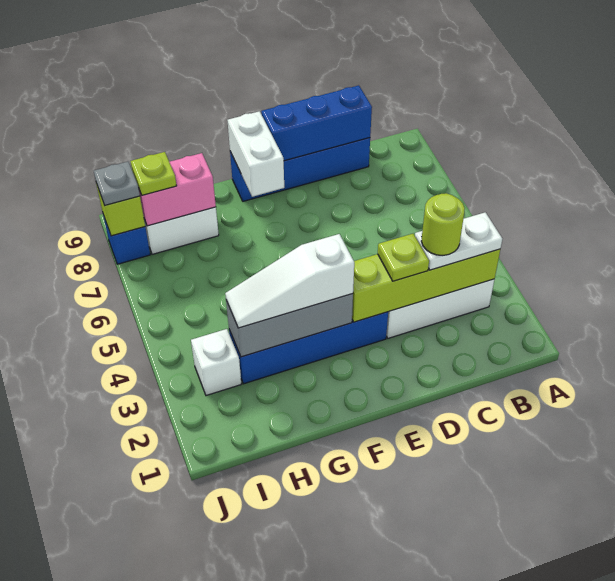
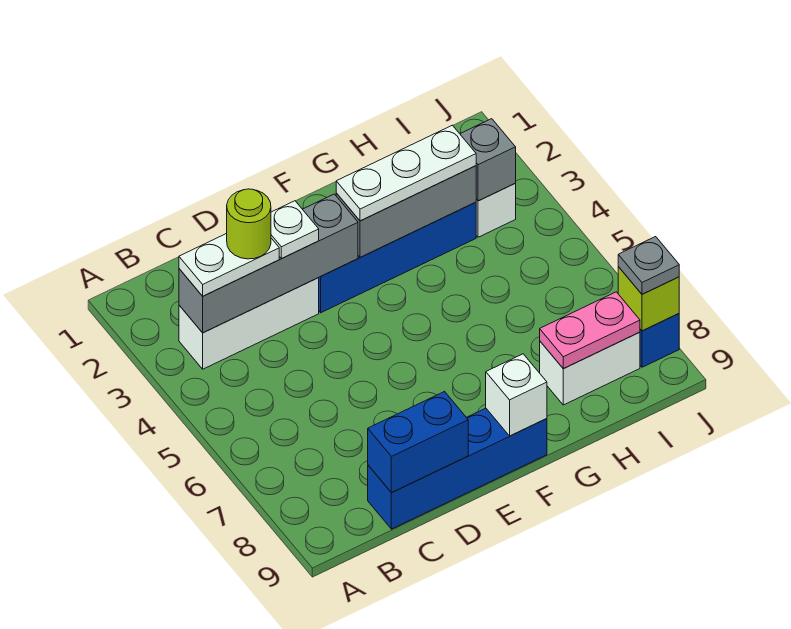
lime 1x4 brick [352,249,500,322] -> grey 1x4 brick [179,194,358,333]
blue 1x3 brick [261,85,372,161] -> blue 1x2 brick [368,392,468,493]
lime 1x1 plate [378,234,429,281] -> white 1x1 plate [271,201,319,258]
white 1x3 slope [225,234,354,328] -> white 1x3 plate [336,125,476,221]
white 1x2 brick [227,111,284,197] -> white 1x1 brick [486,354,547,436]
pink 1x2 brick [139,153,216,226] -> pink 1x2 plate [540,292,640,369]
none -> grey 1x1 brick [460,119,516,201]
lime 1x1 plate [130,152,177,195] -> none

